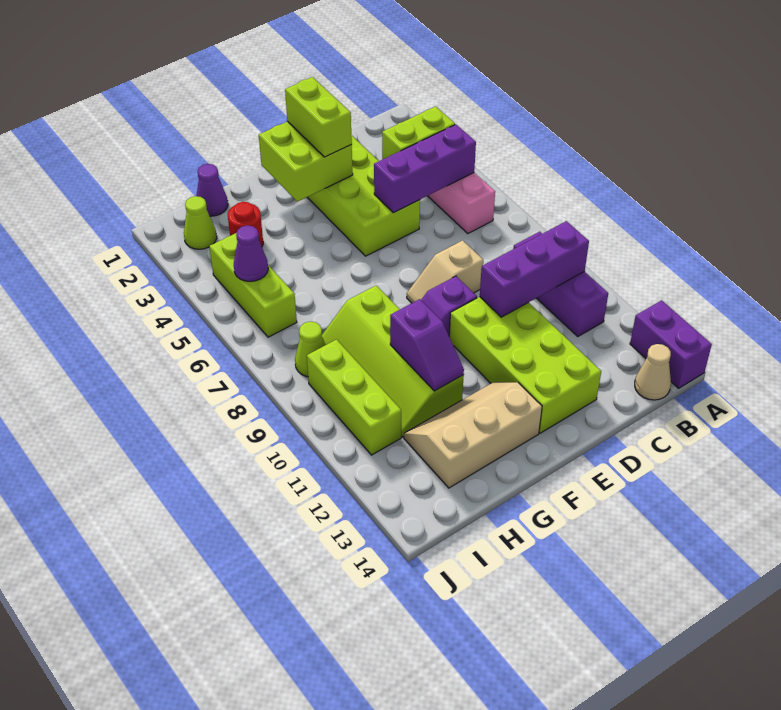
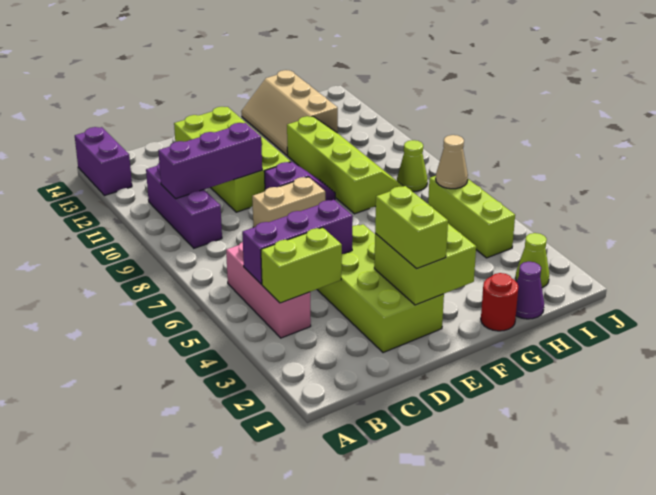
tan 1x1 cone [635,344,671,400] -> tan 1x1 cone moved to [436,135,468,189]
tan 1x2 slope [407,240,483,303] -> tan 1x2 brick [252,177,325,227]
tan 2x3 slope [404,382,542,488] -> tan 2x3 slope turned to [241,70,338,155]
purple 1x2 slope [390,299,464,391] -> none
red 1x1 round brick [228,202,263,246] -> red 1x1 round brick moved to [481,273,518,331]
purple 1x1 cone [234,225,268,281] -> none
lime 1x3 brick [307,340,401,455] -> none

